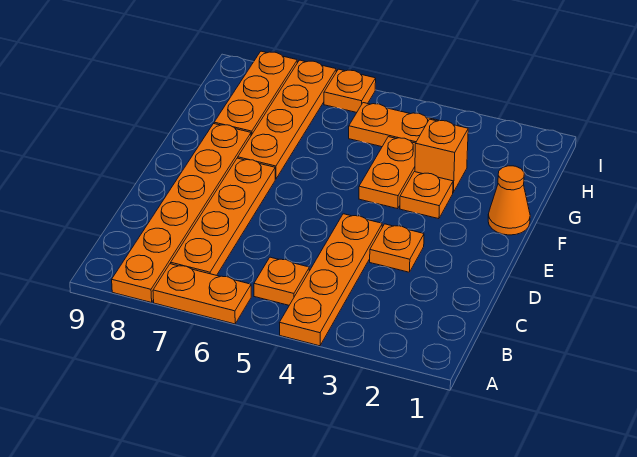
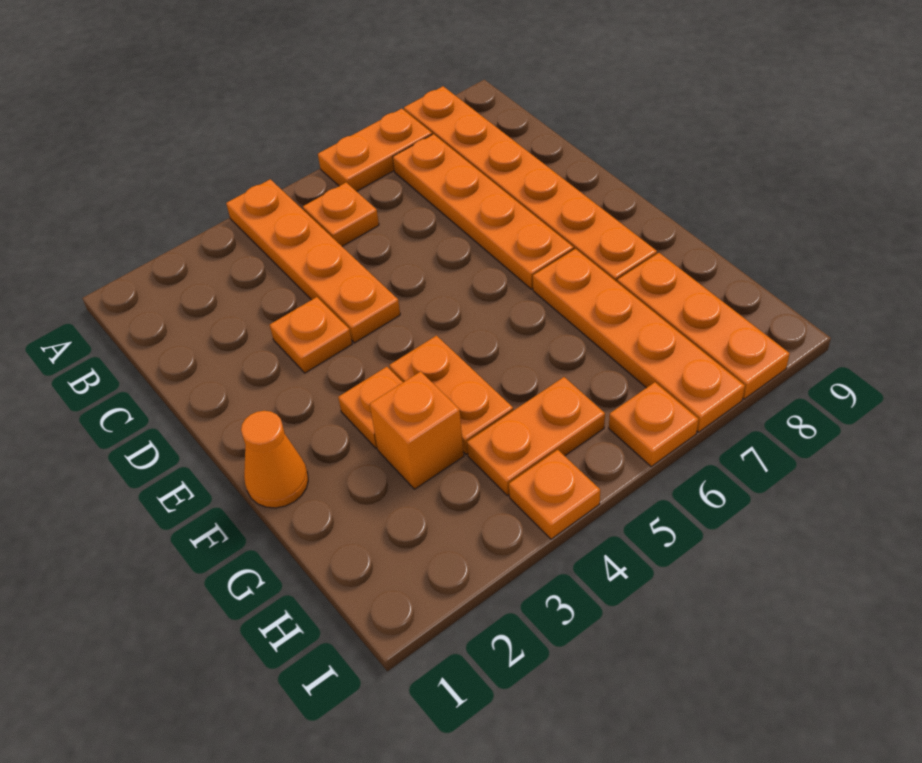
none -> orange 1x1 plate [509,450,600,539]

